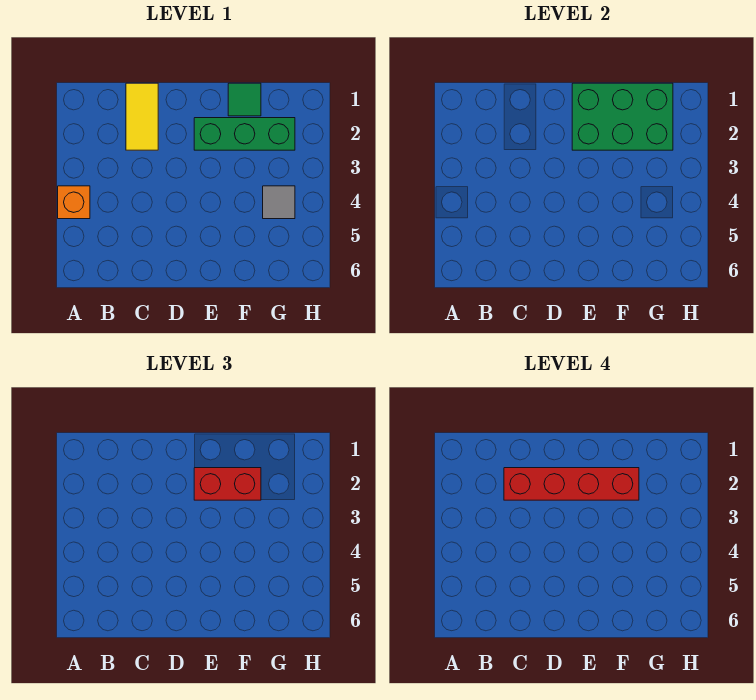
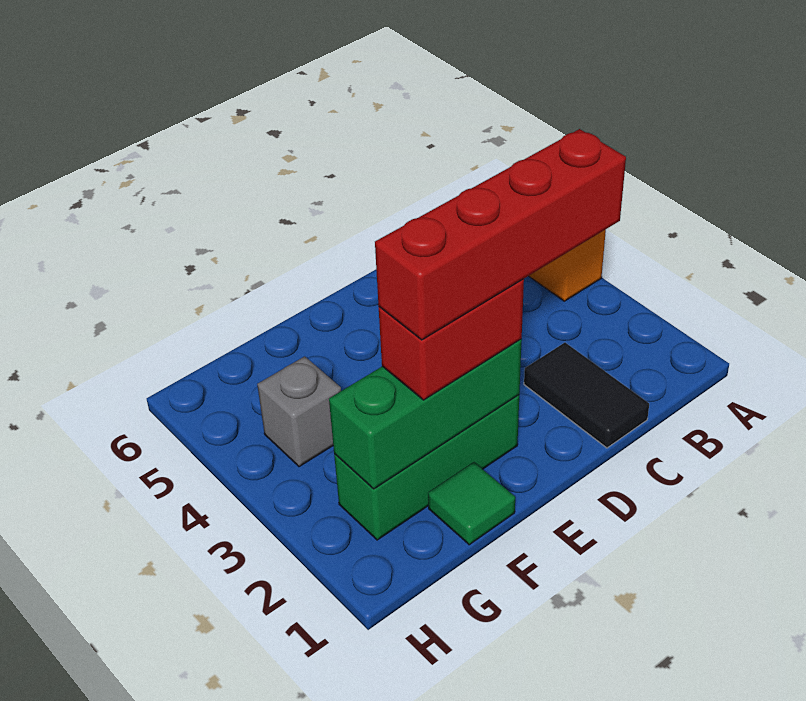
yellow 1x2 tile [126,83,158,150] -> black 1x2 tile [524,343,649,448]
green 2x3 brick [572,83,673,150] -> green 1x3 brick [329,339,522,489]
grey 1x1 tile [263,186,295,219] -> grey 1x1 brick [257,356,341,467]

